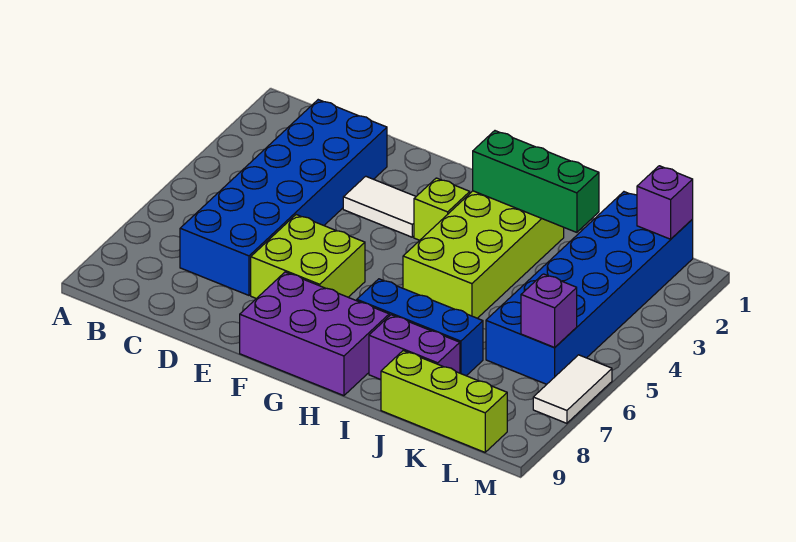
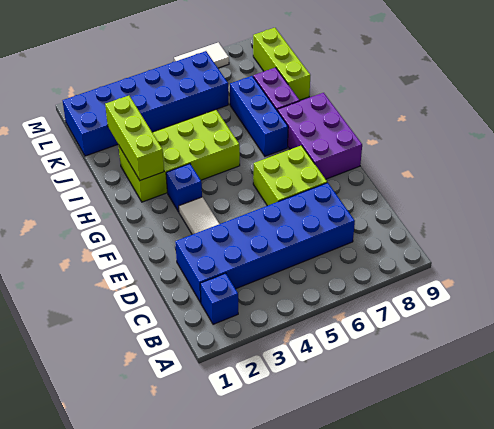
none -> blue 1x1 brick [200,273,238,324]
lime 1x1 brick [414,178,470,240] -> blue 1x1 brick [166,164,202,212]
green 1x3 brick [473,131,599,232] -> lime 1x3 brick [105,96,164,180]
purple 1x1 brick [637,166,693,239] -> none
purple 1x1 brick [521,274,577,348] -> none

